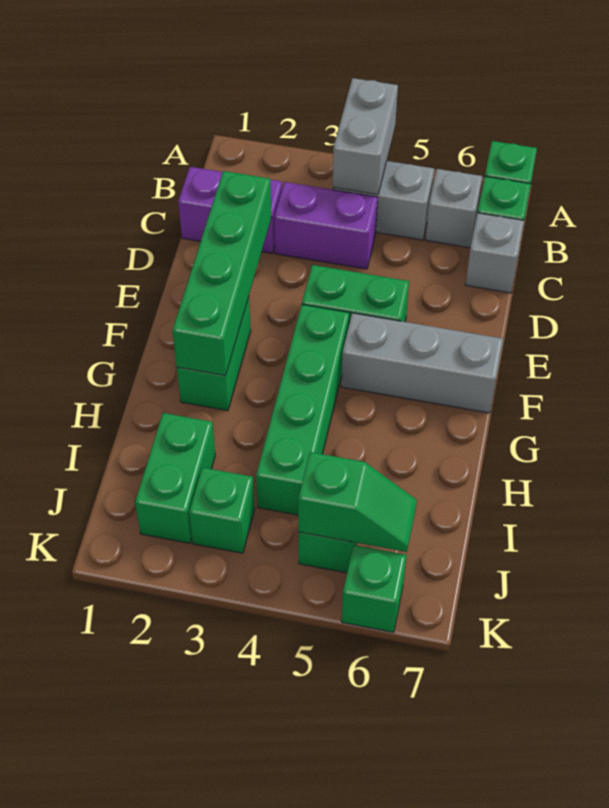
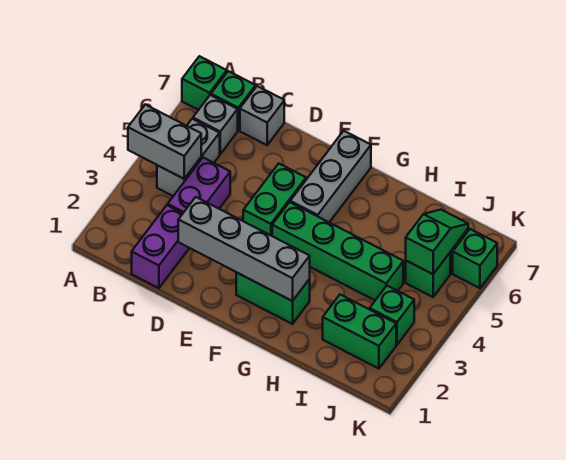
green 1x4 brick [173,171,271,376] -> grey 1x4 brick [178,197,310,301]

